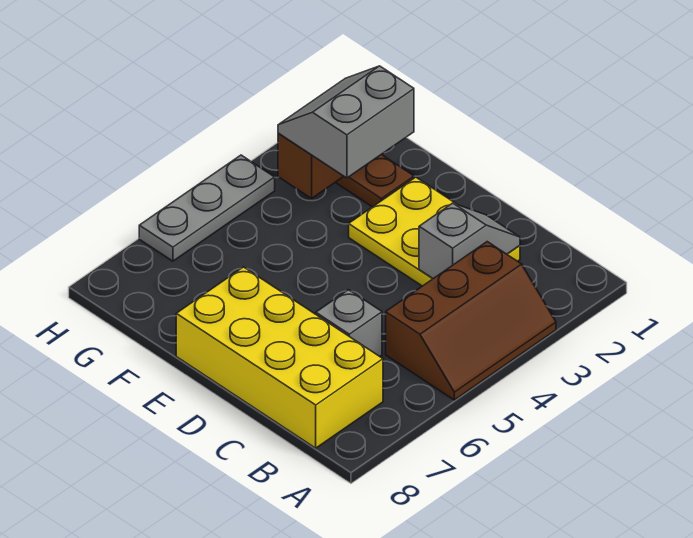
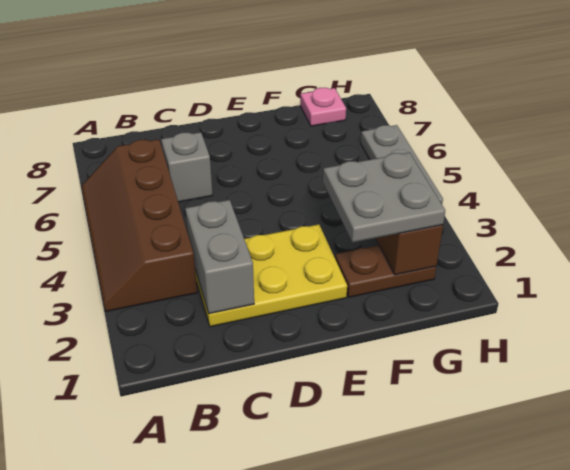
brown 2x3 slope [386,242,556,400] -> brown 2x4 slope [82,139,197,311]
yellow 2x4 brick [176,267,383,448] -> none
grey 1x2 slope [419,203,520,279] -> grey 1x2 brick [185,200,254,314]
grey 2x2 slope [278,66,414,178] -> grey 2x2 plate [323,153,445,243]
none -> pink 1x1 plate [300,88,346,126]

